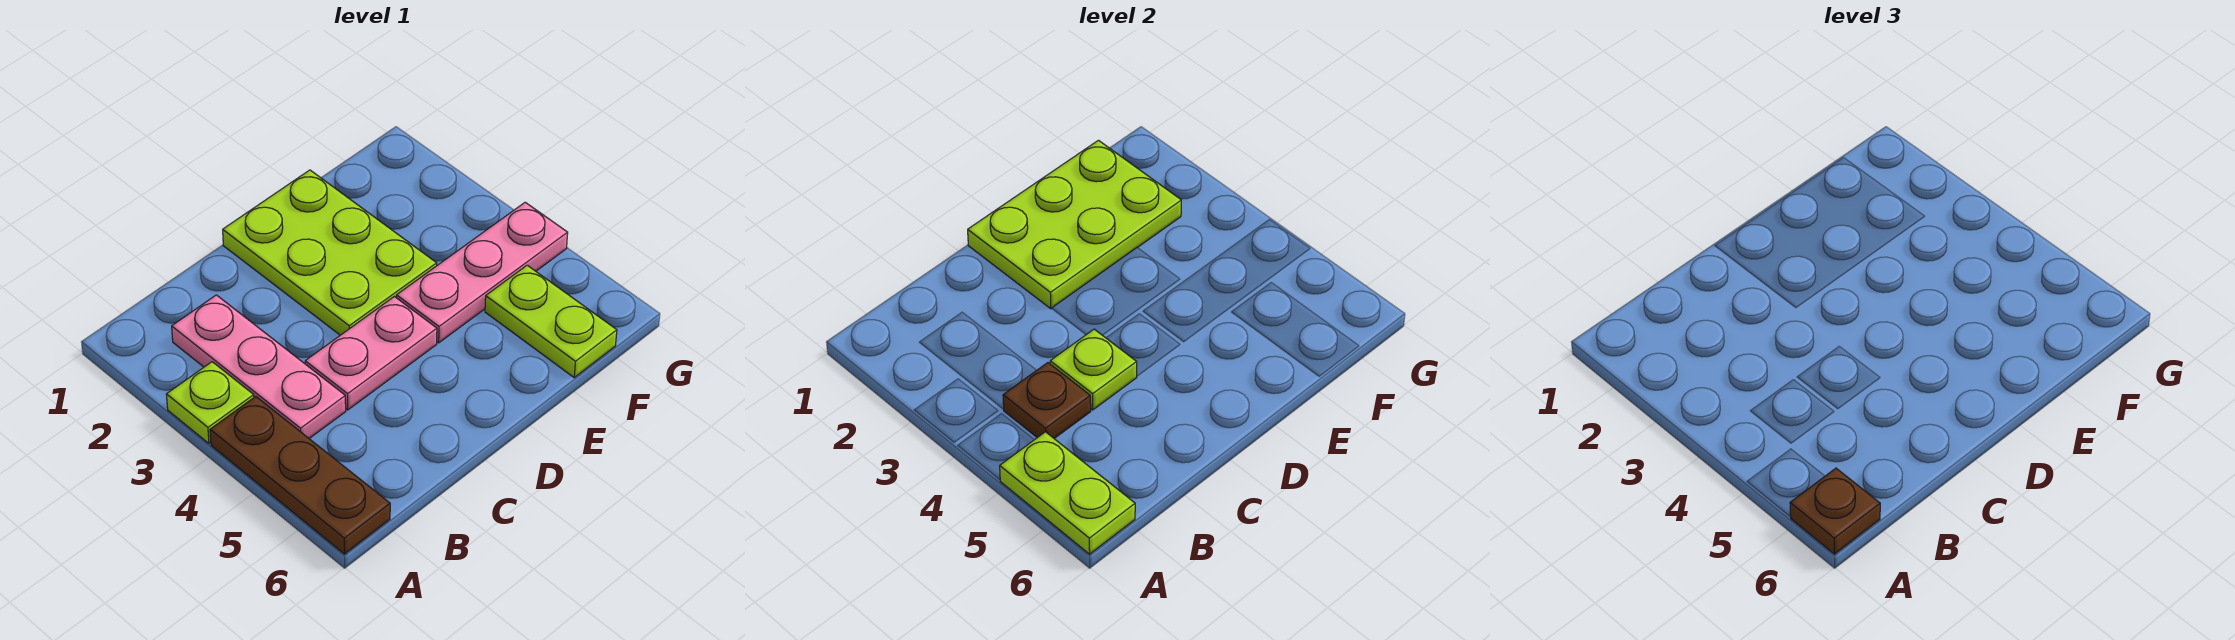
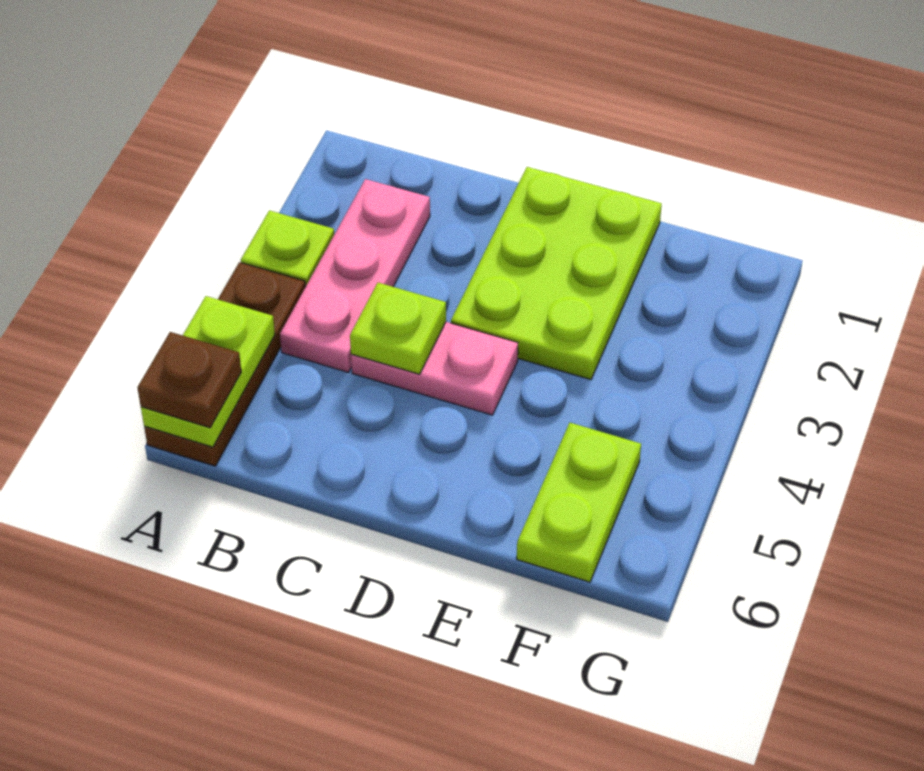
brown 1x1 plate [1003,363,1091,438] -> none
lime 2x3 plate [968,140,1181,309] -> none
pink 1x3 plate [397,202,568,343] -> none

